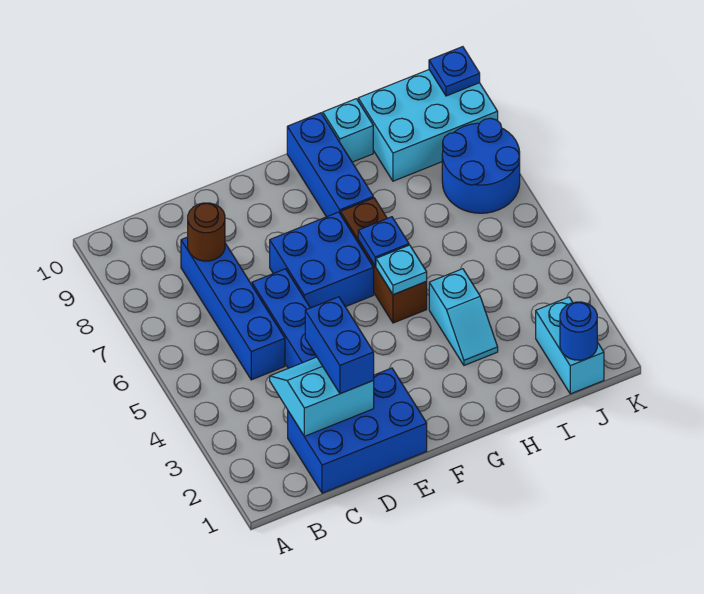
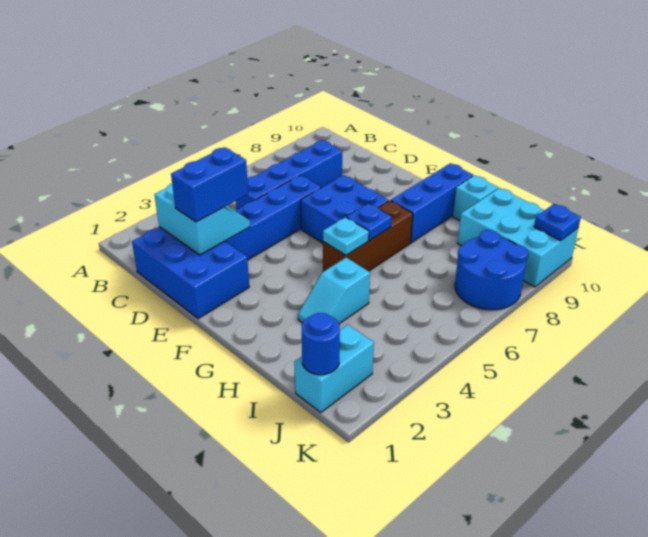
brown 1x1 round brick [188,203,225,261] -> none

